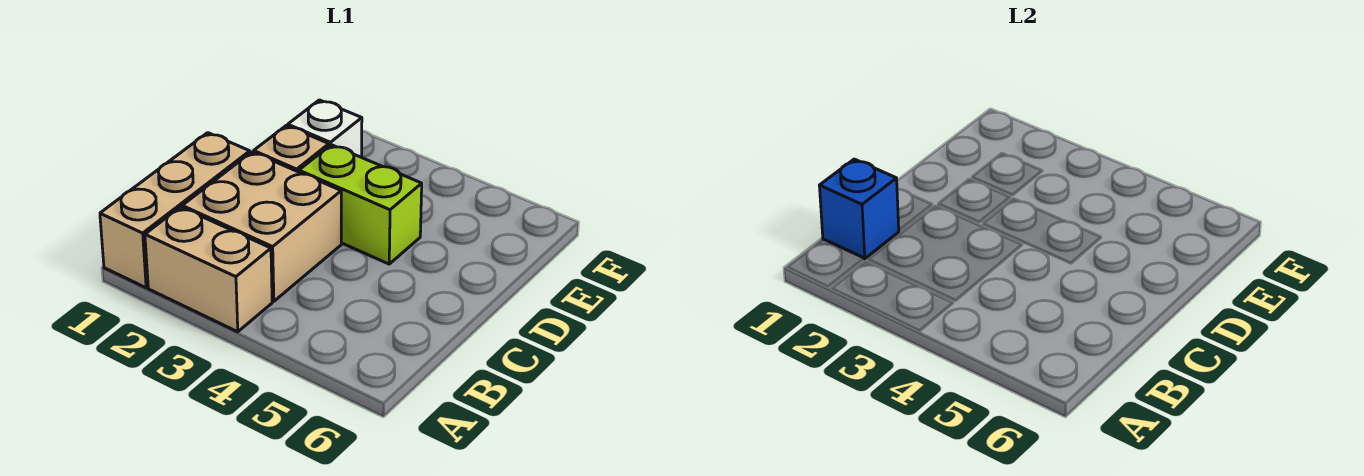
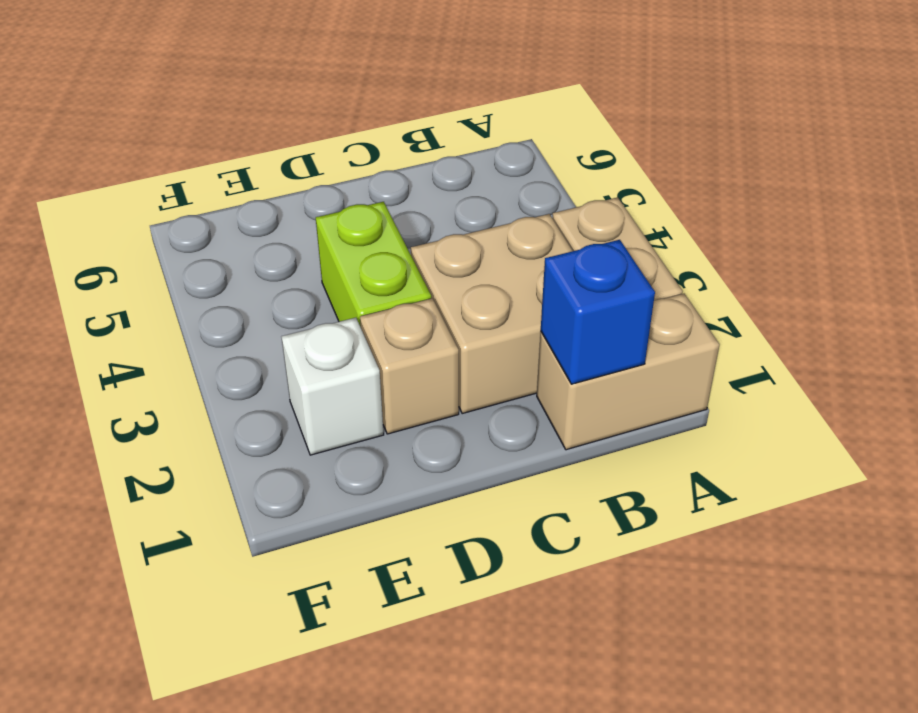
tan 1x3 brick [100,133,250,288] -> tan 1x2 brick [537,294,719,450]

